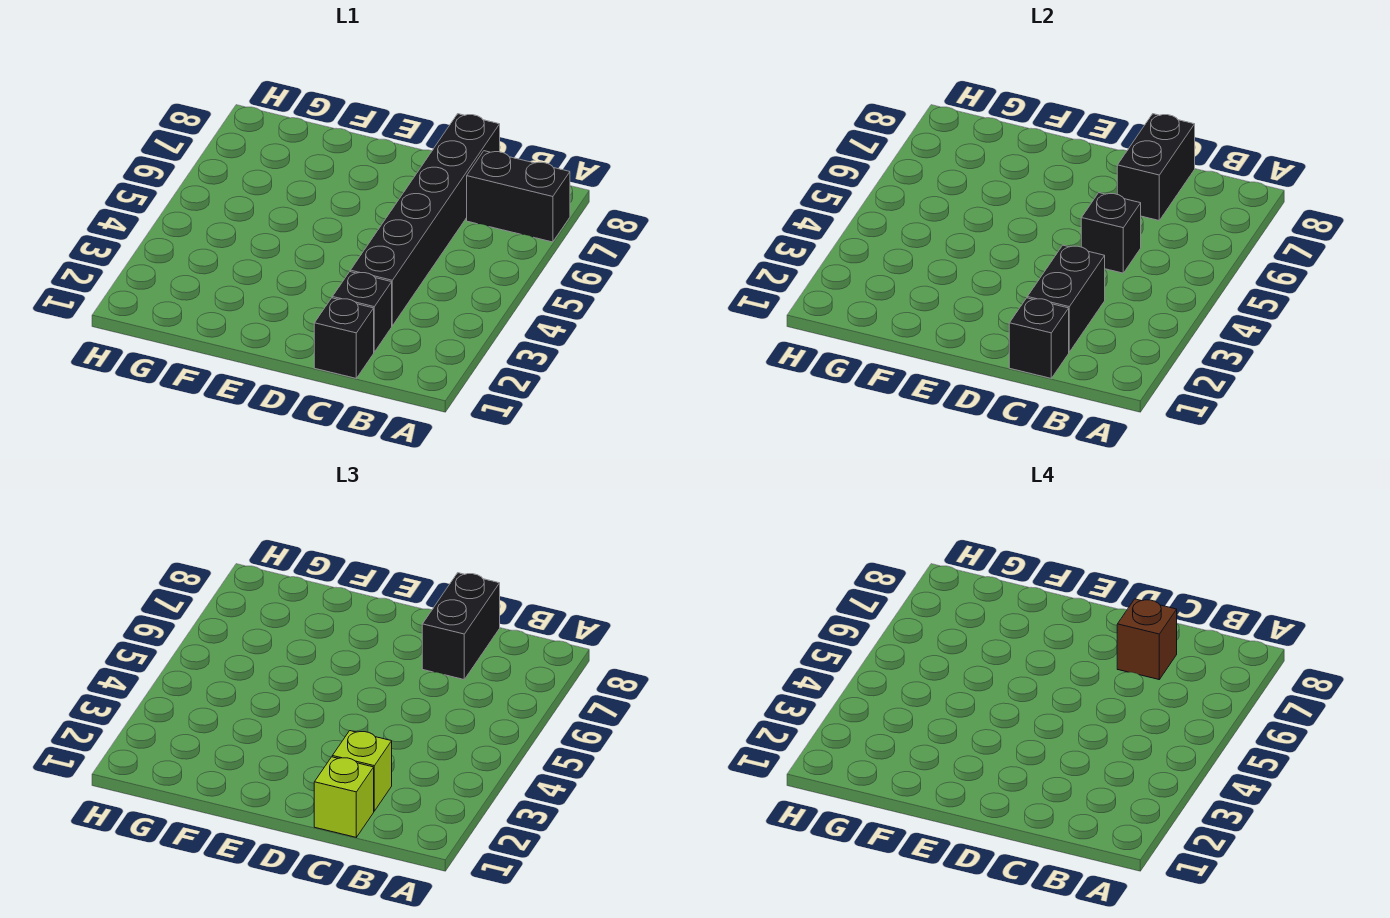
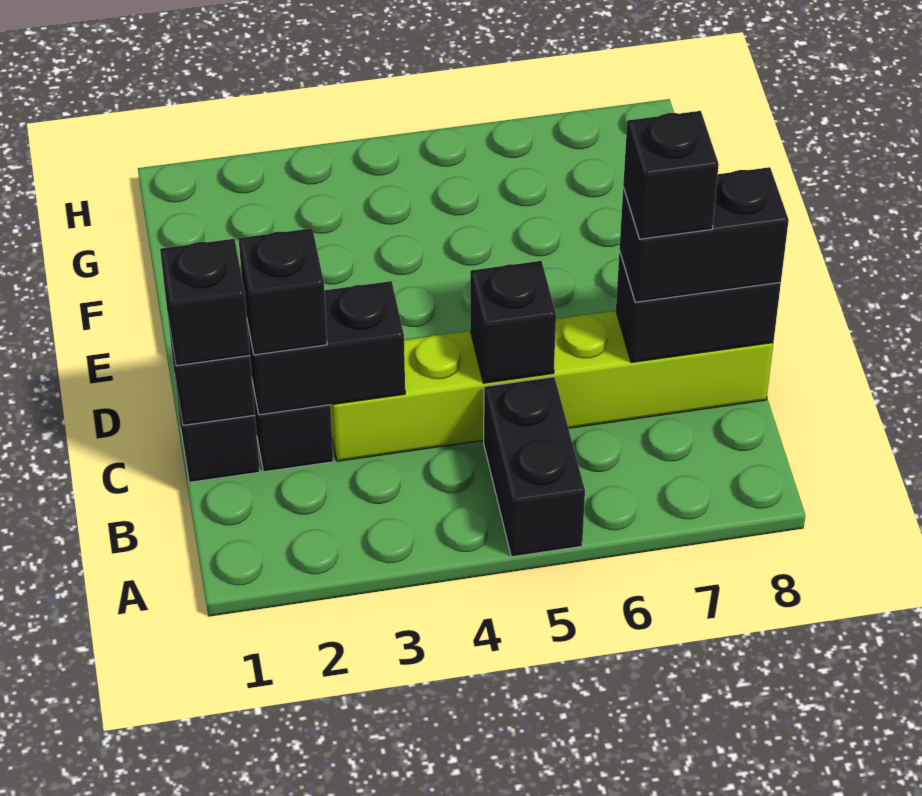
black 1x2 brick [467,151,570,242] -> black 1x2 brick moved to [484,377,585,557]
lime 1x1 brick [314,757,374,837] -> black 1x1 brick [160,239,250,366]
lime 1x1 brick [332,731,392,811] -> black 1x1 brick [238,228,327,355]
black 1x6 brick [350,114,500,326] -> lime 1x6 brick [330,311,773,461]
brown 1x1 brick [1117,599,1177,679] -> black 1x1 brick [623,111,719,239]

